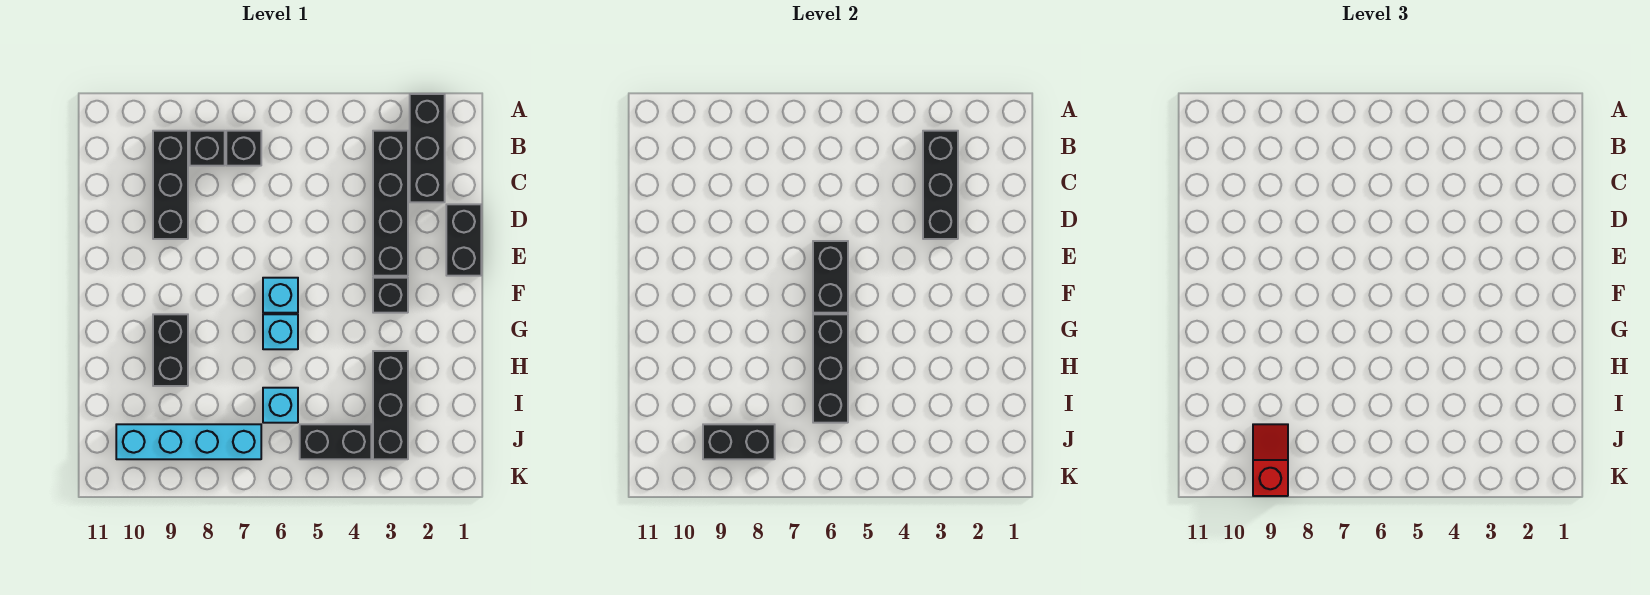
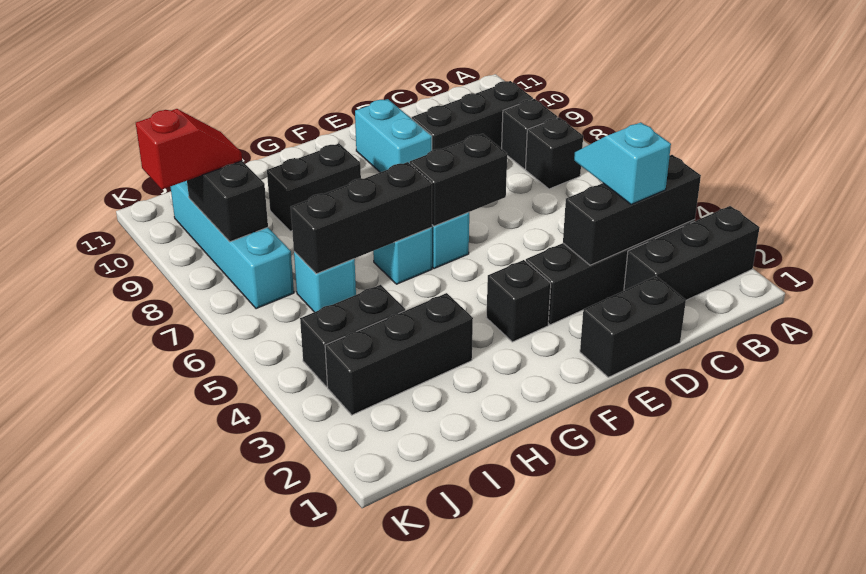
none -> cyan 1x2 slope [574,122,671,204]
none -> cyan 1x2 brick [355,99,432,172]
black 1x2 brick [300,424,371,459] -> black 1x2 brick turned to [300,285,405,387]

